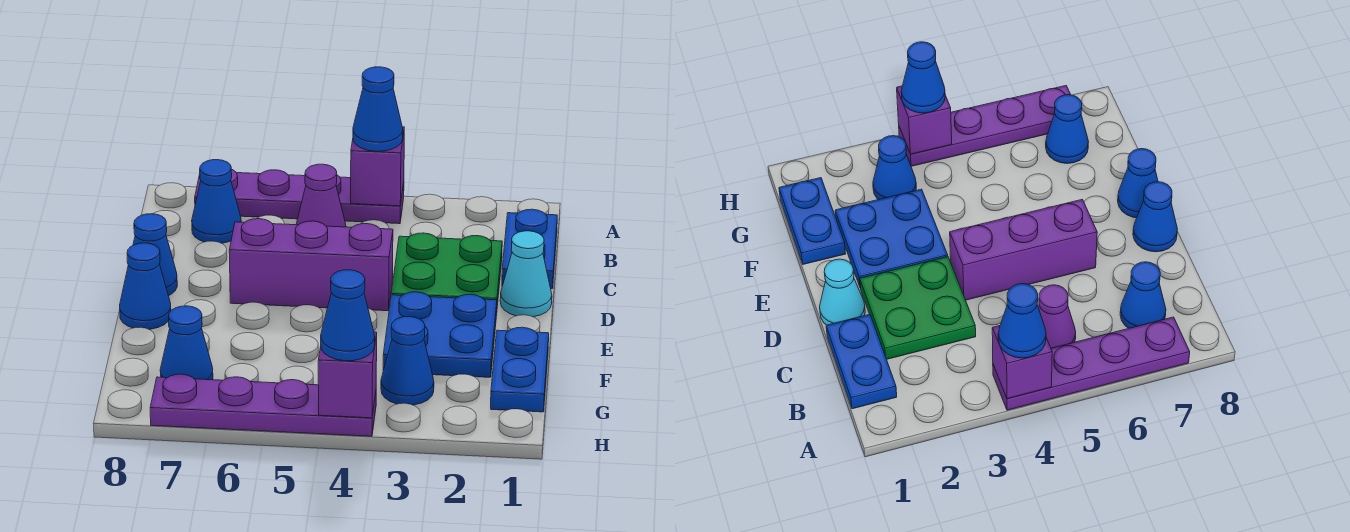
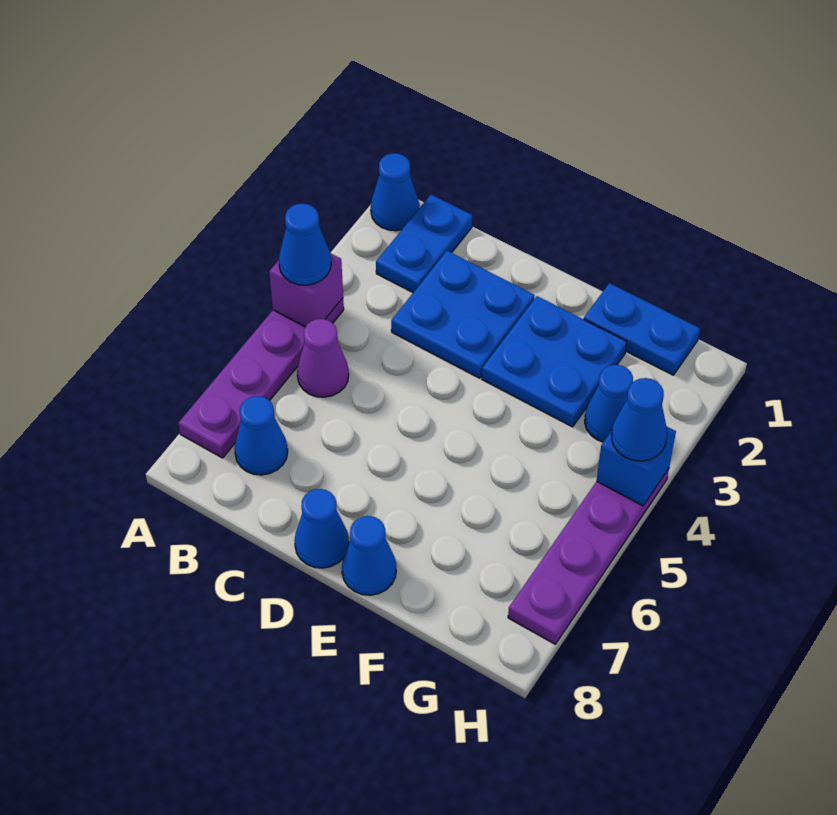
blue 1x2 plate [502,209,557,289] -> blue 1x2 plate turned to [376,195,472,292]
green 2x2 plate [391,233,502,316] -> blue 2x2 plate [391,251,535,378]
cyan 1x1 cone [500,231,552,317] -> none
purple 1x3 brick [229,219,393,311] -> none
blue 1x1 cone [160,306,213,380] -> blue 1x1 cone moved to [371,153,419,231]
purple 1x1 brick [318,332,377,418] -> blue 1x1 brick [597,426,676,506]

